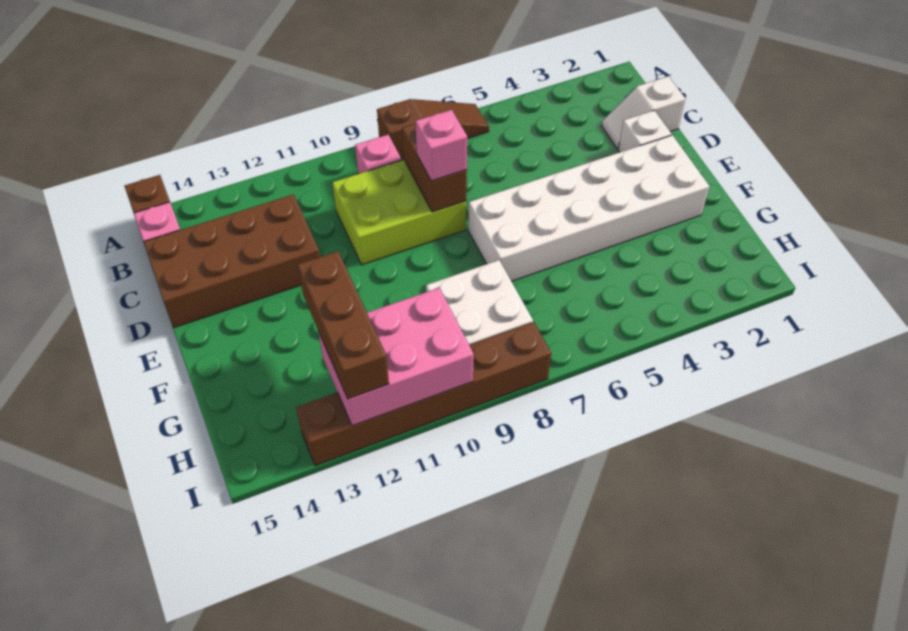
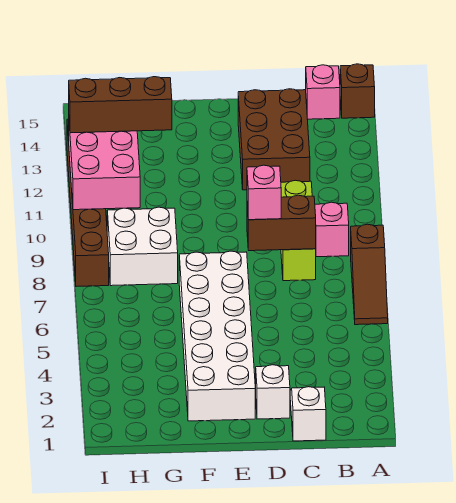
lime 2x3 brick [332,160,466,265] -> lime 1x3 brick [281,180,316,281]
brown 2x4 brick [144,194,320,328] -> brown 2x3 brick [238,89,310,190]

